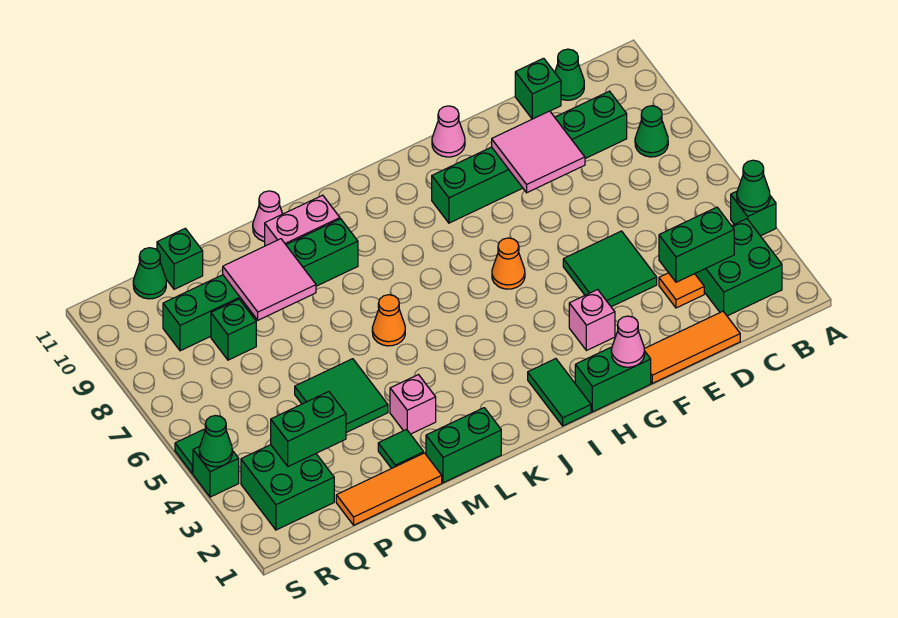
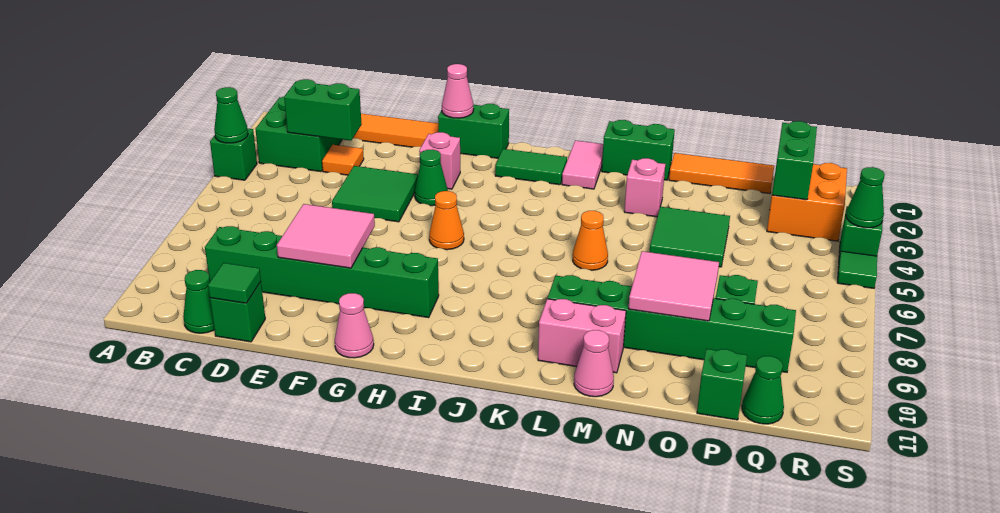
green 1x1 cone [635,106,668,157] -> green 1x1 cone moved to [415,150,448,206]
green 1x2 tile [528,359,591,426] -> green 1x2 tile turned to [495,149,567,185]
none -> pink 1x2 tile [562,140,603,189]
green 1x1 tile [378,430,424,468] -> green 1x1 tile moved to [208,263,261,303]
green 1x2 brick [271,392,346,467] -> green 1x2 brick turned to [772,121,817,200]
green 2x2 brick [241,445,334,530] -> orange 2x2 brick [767,163,847,241]

